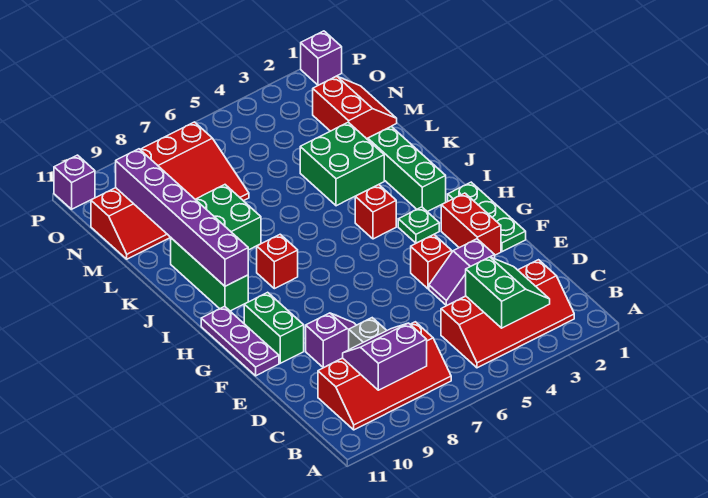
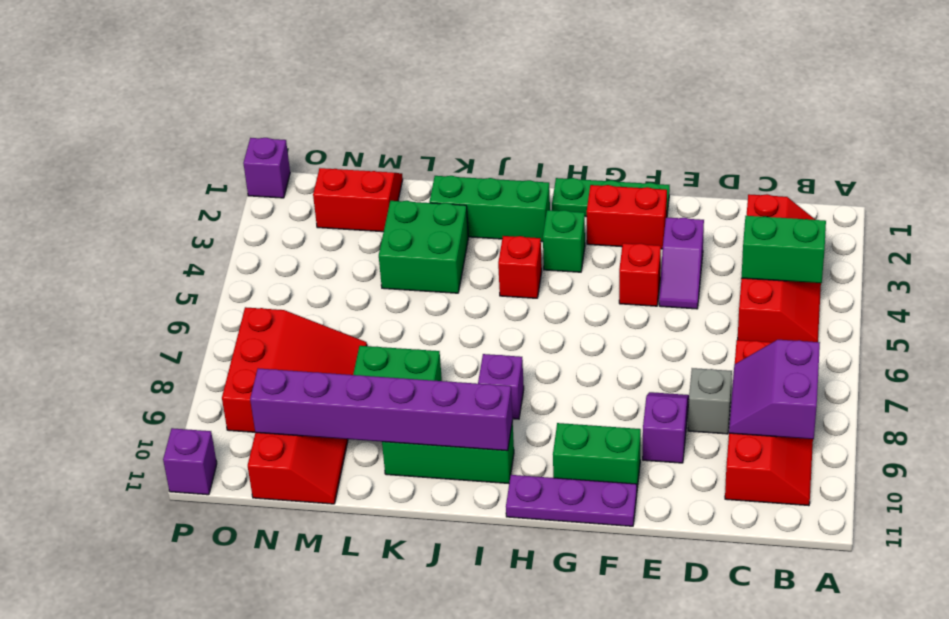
green 1x1 plate [398,207,439,243] -> green 1x1 brick [543,210,585,272]
red 1x1 brick [257,234,298,289] -> purple 1x1 brick [478,354,524,419]

